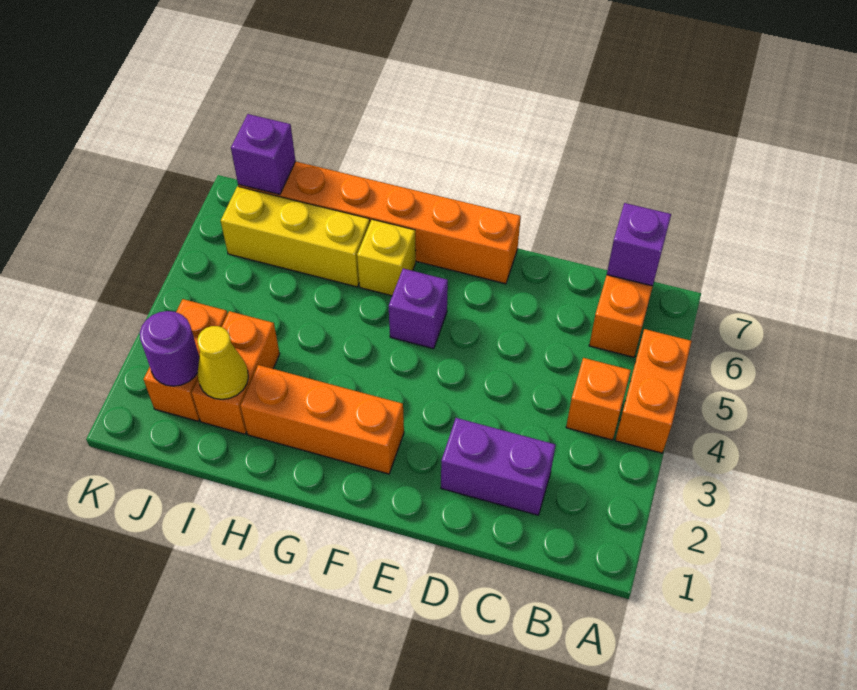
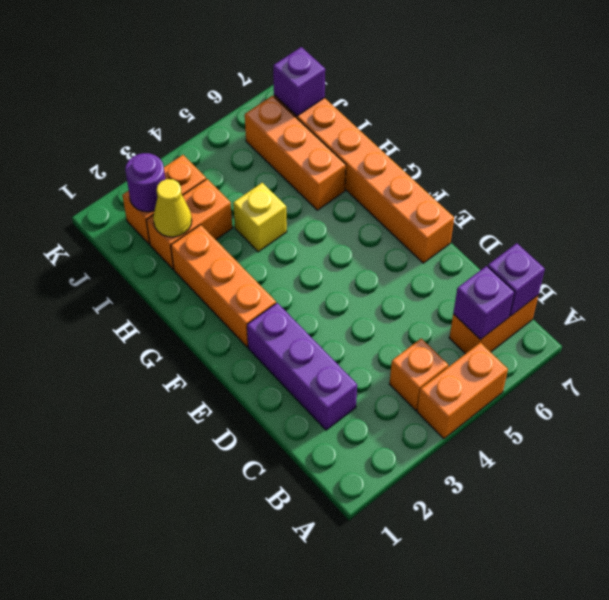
purple 1x2 brick [441,418,556,515] -> purple 1x3 brick [247,303,357,430]
purple 1x1 brick [389,269,448,349] -> purple 1x1 brick moved to [453,266,515,340]
yellow 1x1 brick [357,220,416,296] -> yellow 1x1 brick moved to [233,183,287,252]
yellow 1x3 brick [221,186,370,287] -> orange 1x3 brick [245,96,346,210]

